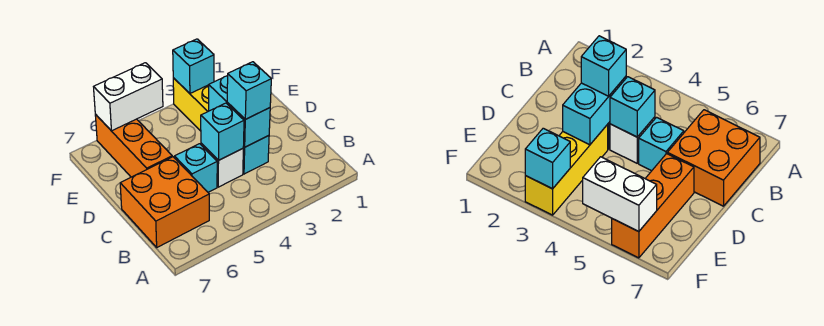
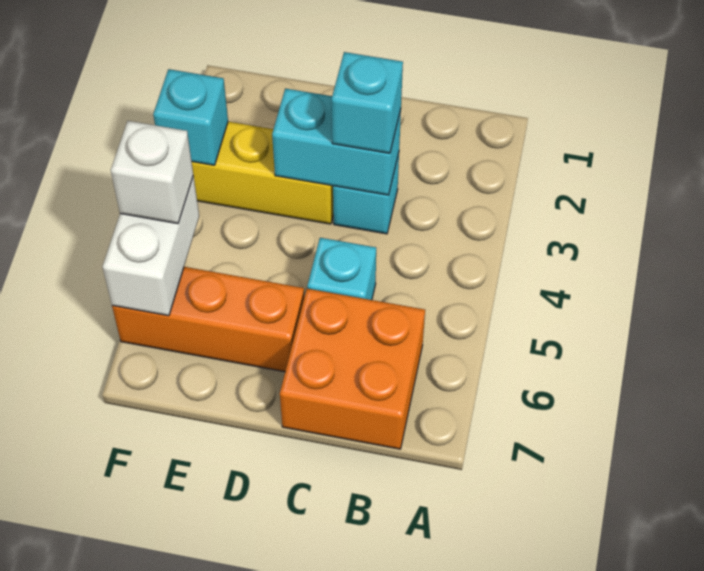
white 1x1 brick [201,143,243,187] -> white 1x1 brick moved to [111,121,193,224]
cyan 1x1 brick [201,103,244,160] -> none

